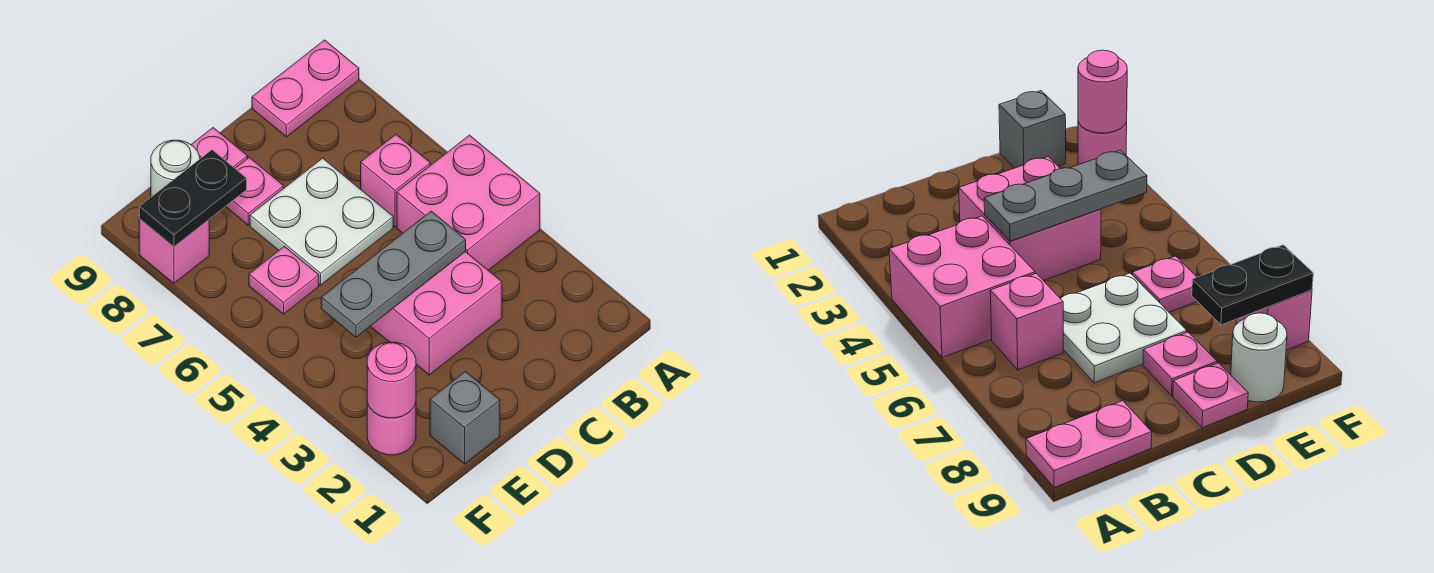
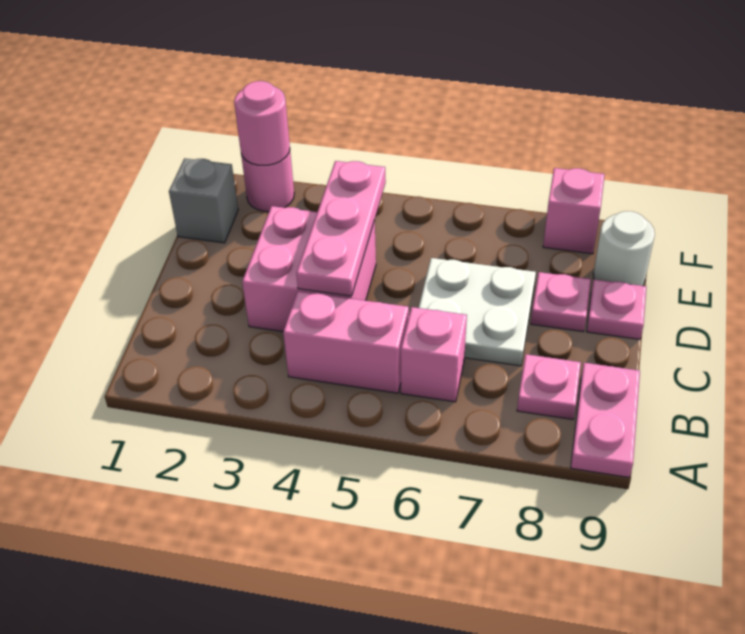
pink 2x2 brick [397,135,540,270] -> pink 1x2 brick [283,291,409,393]
grey 1x3 plate [321,211,466,337] -> pink 1x3 plate [296,161,386,296]
pink 1x1 plate [249,247,319,314] -> pink 1x1 plate moved to [517,354,581,419]
black 1x2 plate [139,150,247,246] -> none

